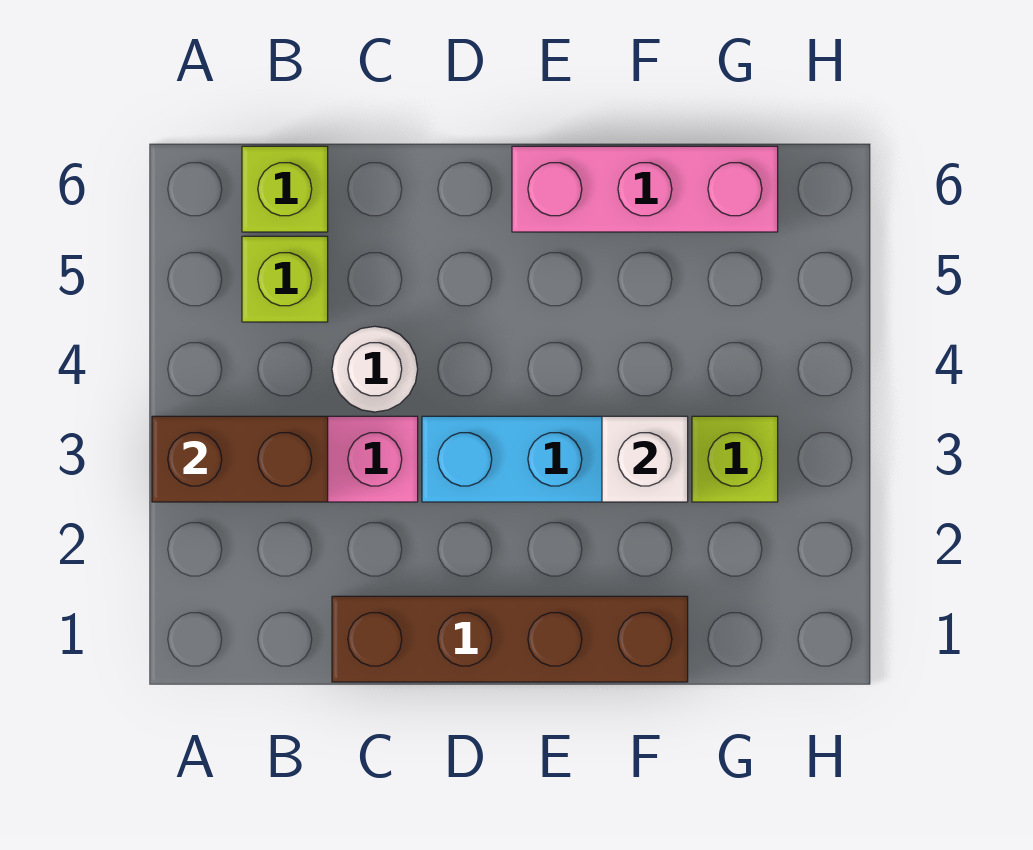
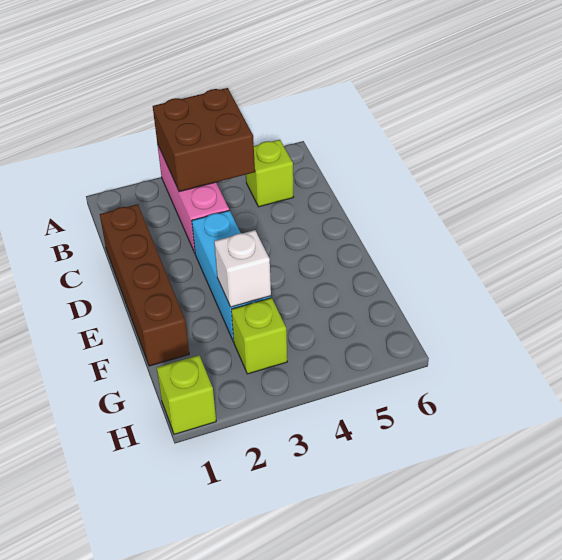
brown 1x2 brick [152,416,328,502] -> brown 2x2 brick [153,88,255,192]
lime 1x1 brick [242,146,328,232] -> lime 1x1 brick moved to [157,355,216,434]
white 1x1 round brick [332,326,418,412] -> none
pink 1x3 brick [512,146,778,232] -> none

